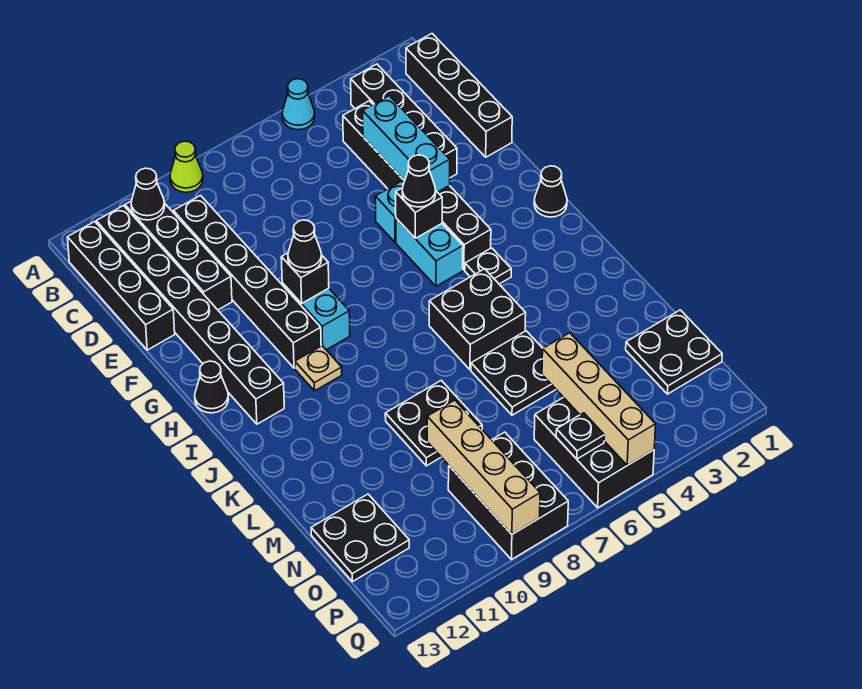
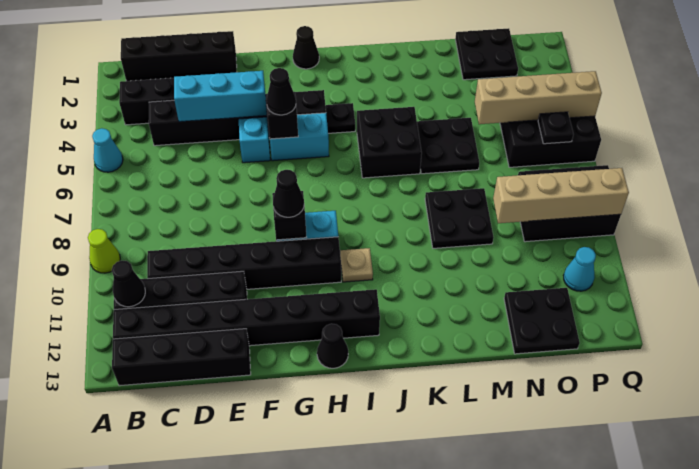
none -> cyan 1x1 cone [564,247,596,291]

